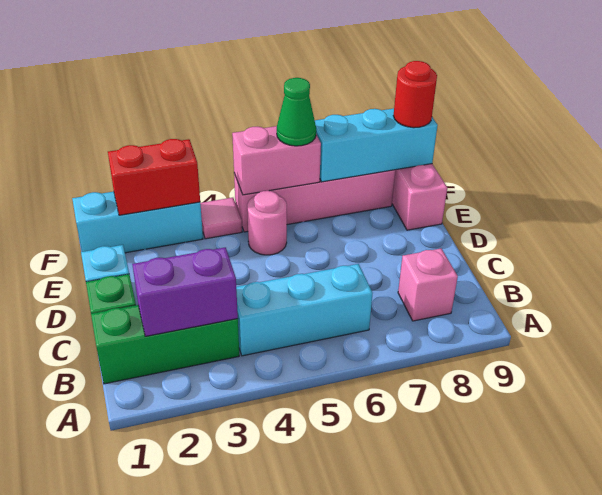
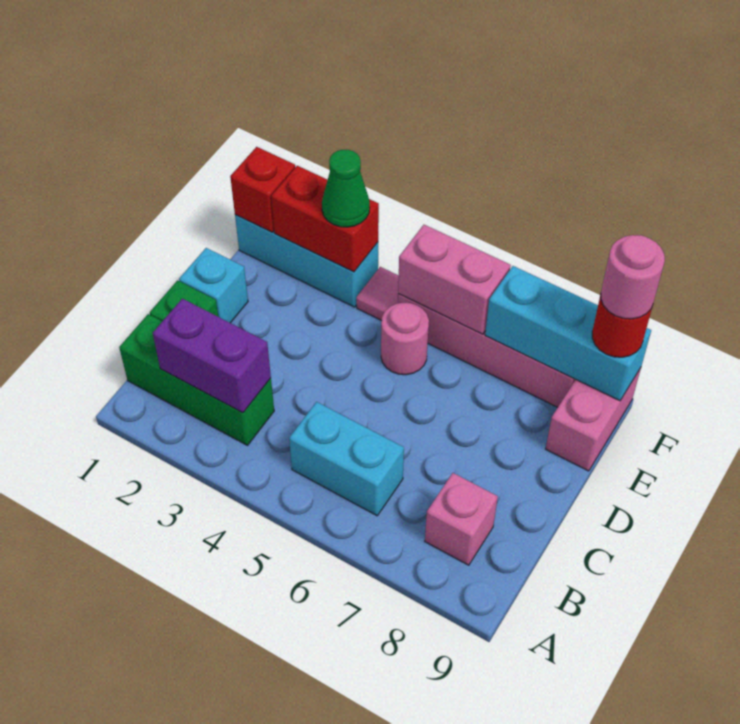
cyan 1x3 brick [236,264,373,356] -> cyan 1x2 brick [289,402,404,516]
none -> red 1x1 brick [230,147,295,232]
green 1x1 cone [277,78,316,146] -> green 1x1 cone moved to [322,150,370,227]
none -> pink 1x1 round brick [601,235,665,319]

